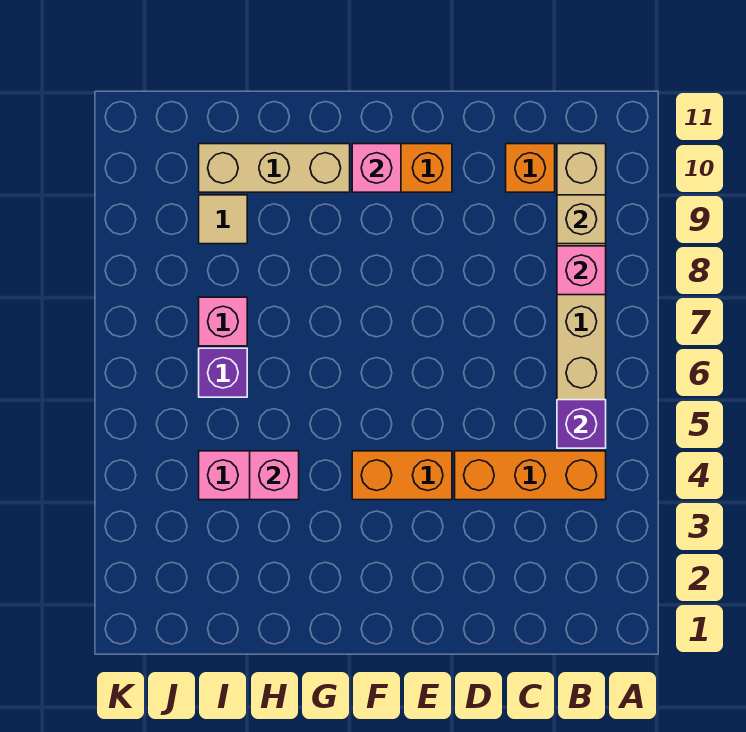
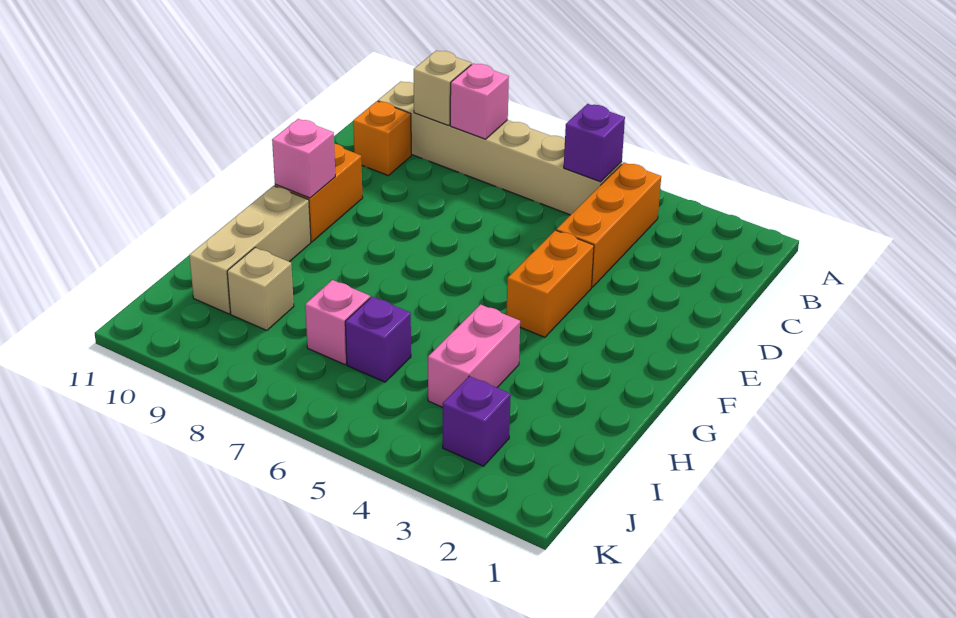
pink 1x1 brick [250,451,299,500] -> none
tan 1x1 tile [199,195,247,244] -> tan 1x1 brick [227,248,294,330]
none -> purple 1x1 brick [443,376,511,466]

